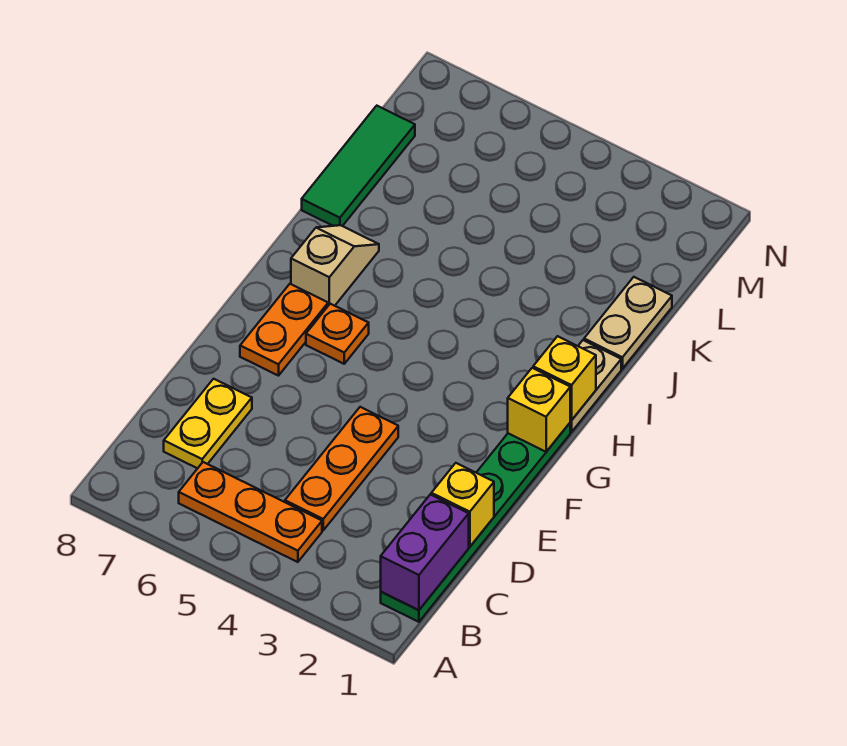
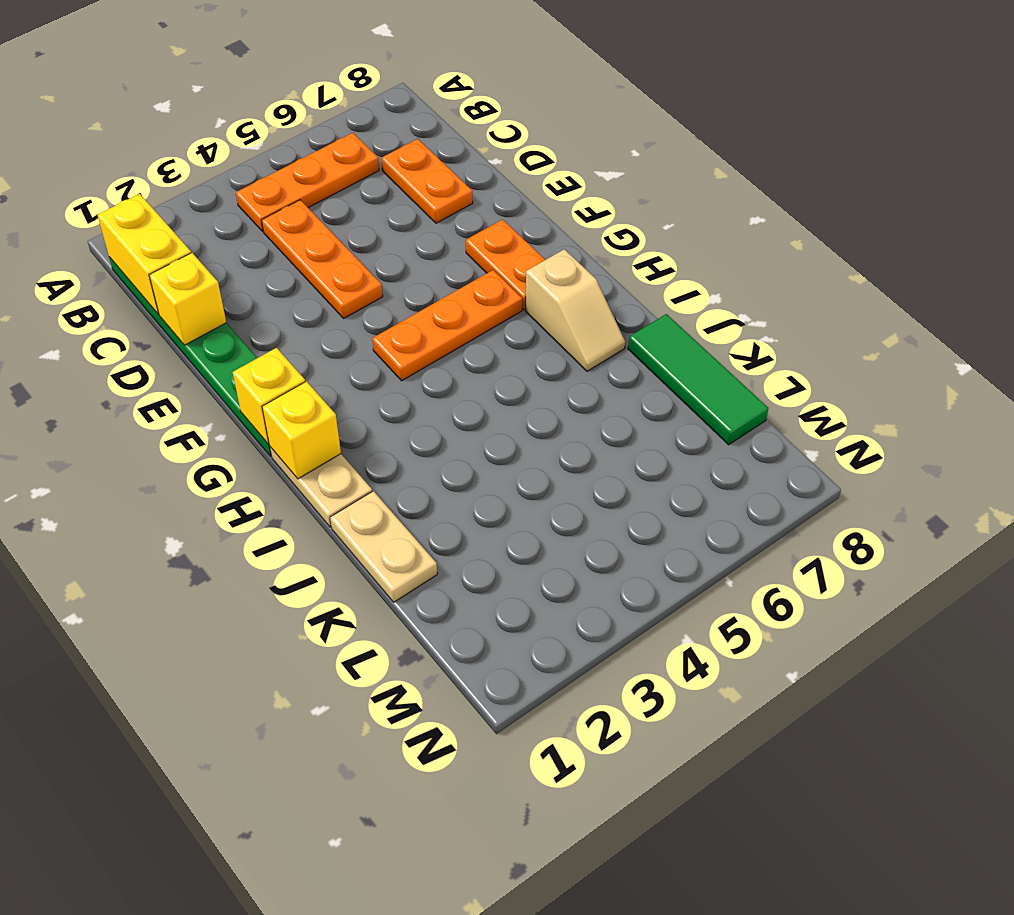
purple 1x2 brick [381,494,469,610] -> yellow 1x2 brick [98,194,191,314]
yellow 1x2 plate [164,379,252,468] -> orange 1x2 plate [381,139,473,223]
orange 1x1 plate [306,304,369,364] -> orange 1x3 plate [372,270,522,381]

